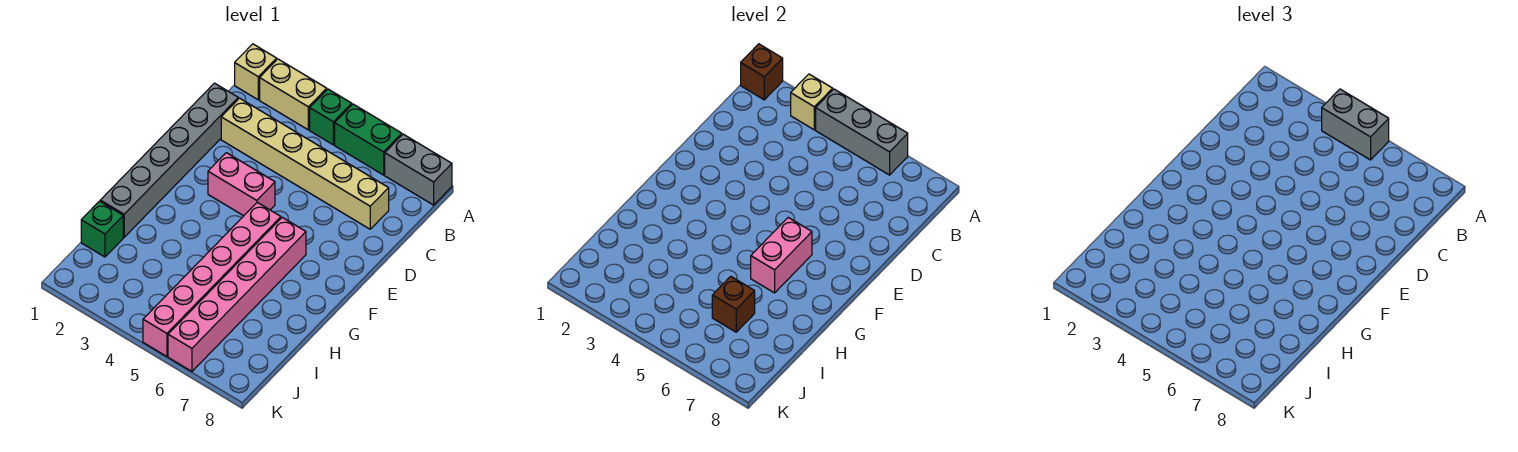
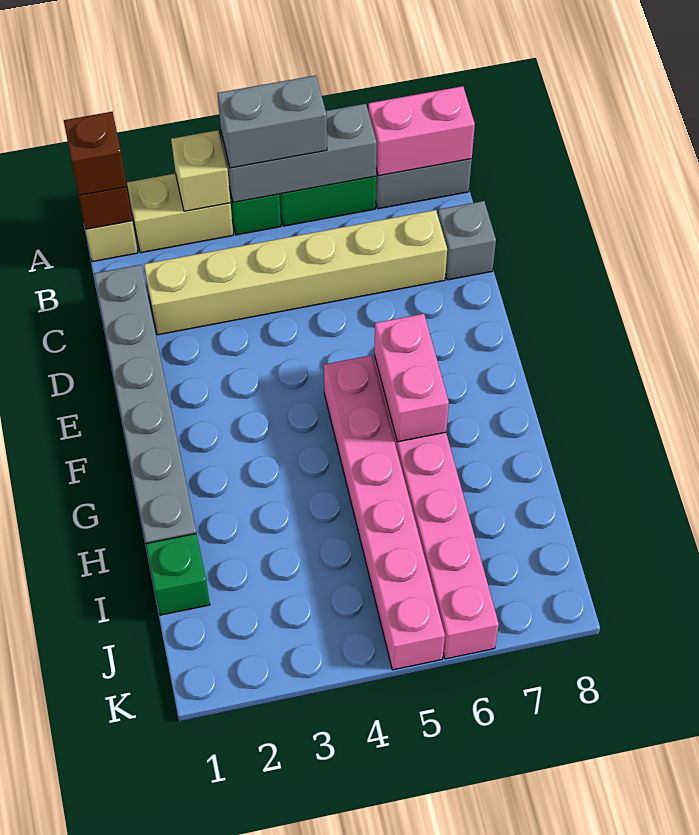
none -> grey 1x1 brick [438,201,496,280]
pink 1x2 brick [208,153,275,216] -> pink 1x2 brick moved to [368,86,475,176]
brown 1x1 brick [712,276,755,332] -> brown 1x1 brick moved to [64,112,127,195]

